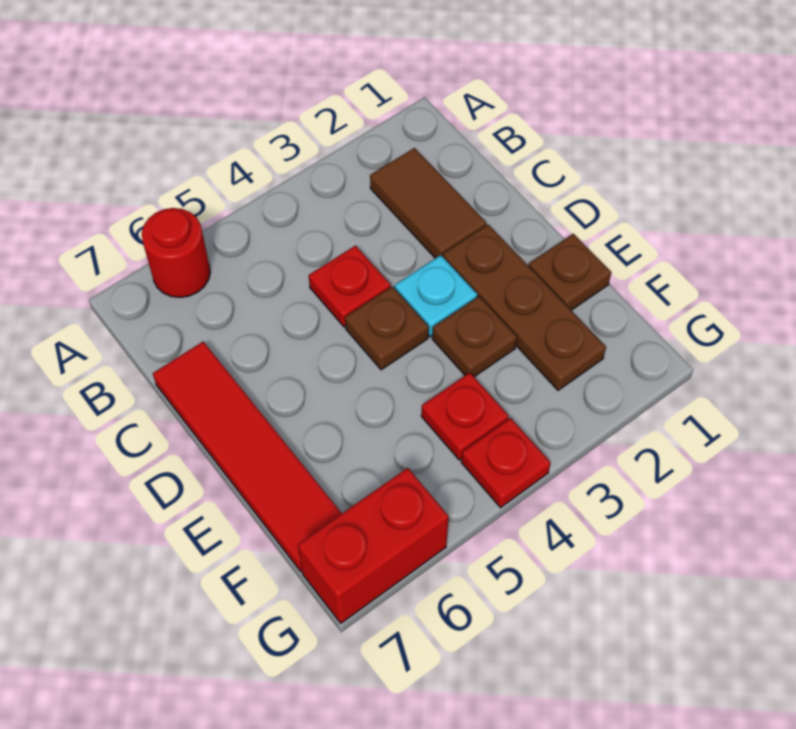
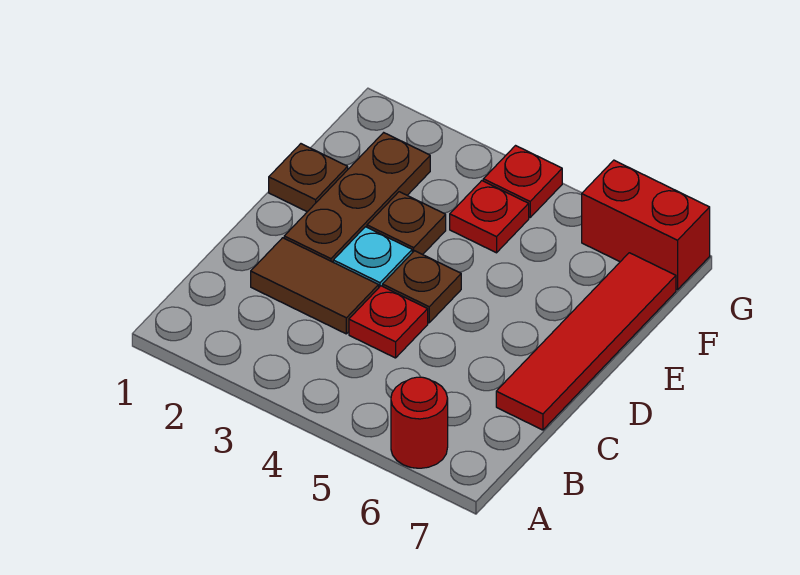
brown 1x2 tile [370,148,486,258] -> brown 1x2 tile turned to [251,238,379,334]

